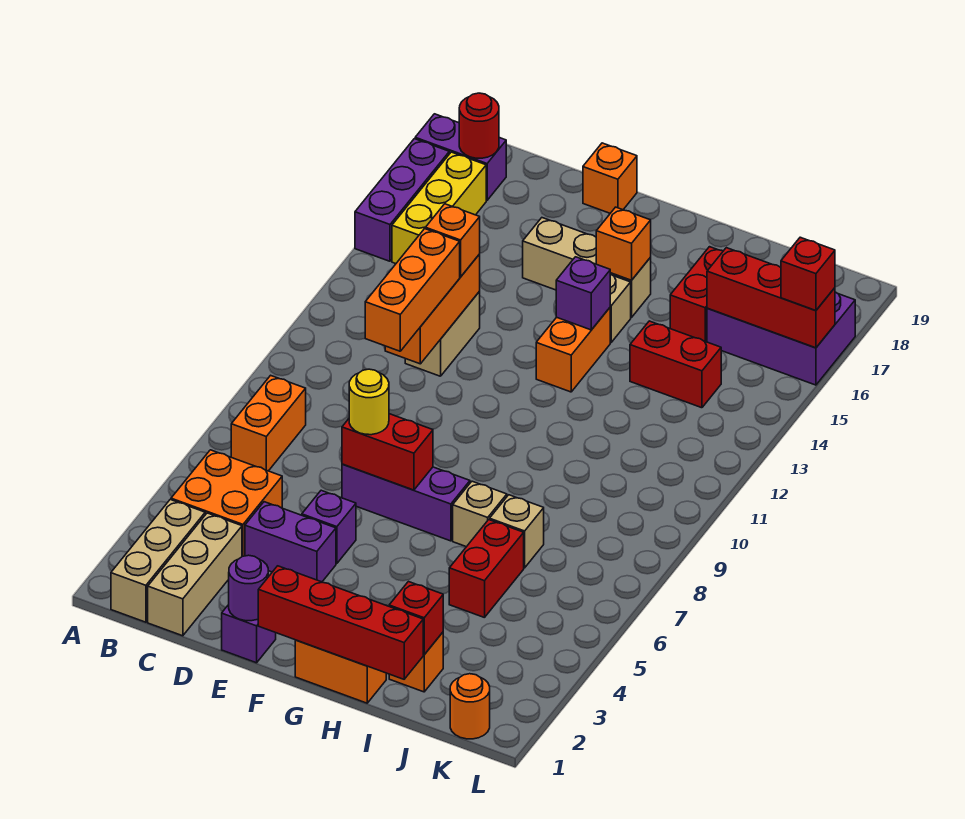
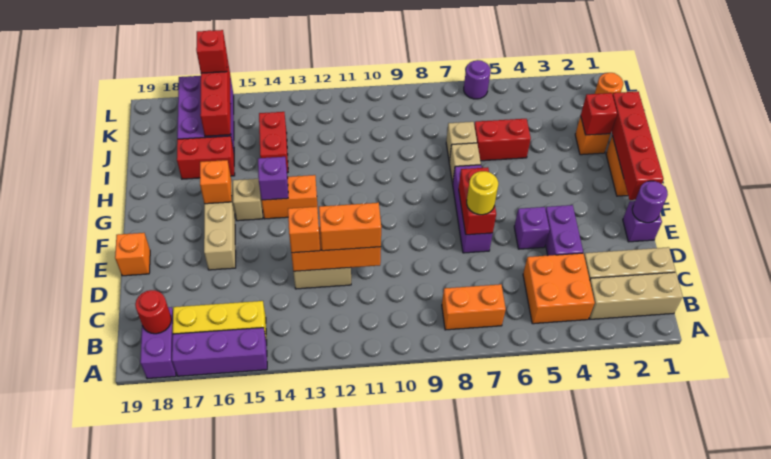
orange 1x3 brick [365,229,460,351] -> orange 1x2 brick [319,203,381,251]
none -> purple 1x1 round brick [464,60,491,99]

